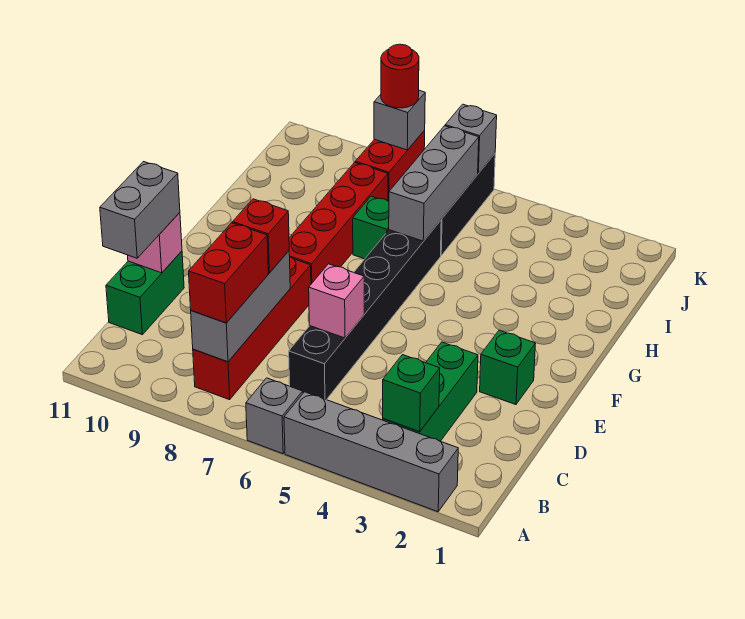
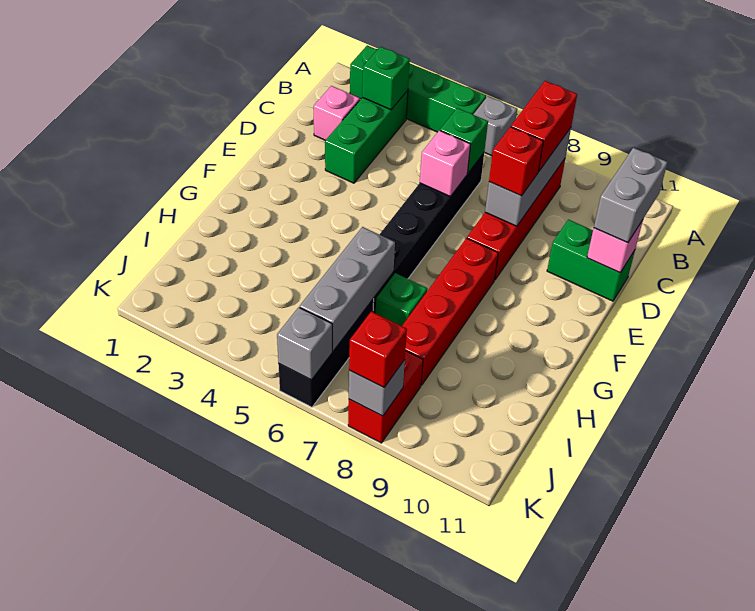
grey 1x4 brick [284,392,458,512] -> green 1x4 brick [350,45,486,132]
none -> pink 1x1 brick [314,86,360,140]
green 1x2 brick [106,251,184,335] -> green 1x2 brick turned to [547,219,635,301]
green 1x1 brick [480,330,536,405] -> green 1x1 brick moved to [440,108,488,173]
red 1x1 round brick [381,44,419,108] -> red 1x1 brick [349,312,407,387]

